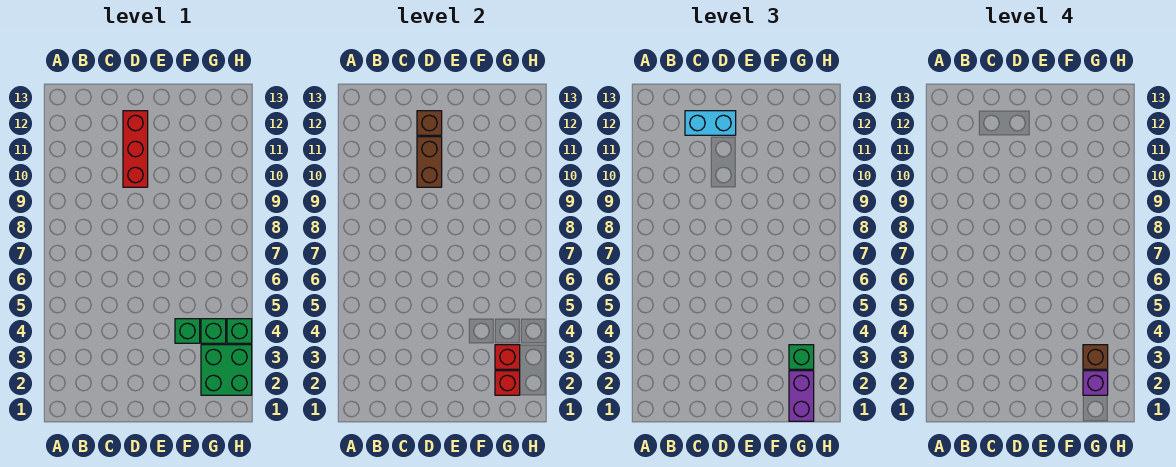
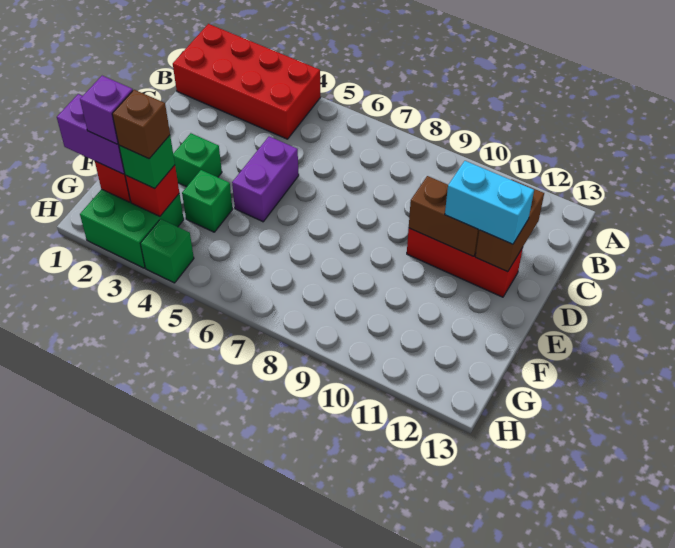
none -> red 2x4 brick [173,24,320,139]
cyan 1x2 brick [685,111,736,135] -> cyan 1x2 brick turned to [445,161,534,244]
none -> purple 1x2 brick [232,137,299,222]
brown 1x1 brick [417,111,442,135] -> brown 1x2 brick [475,180,544,272]
green 1x1 brick [201,319,226,343] -> green 1x1 brick moved to [173,133,222,187]

